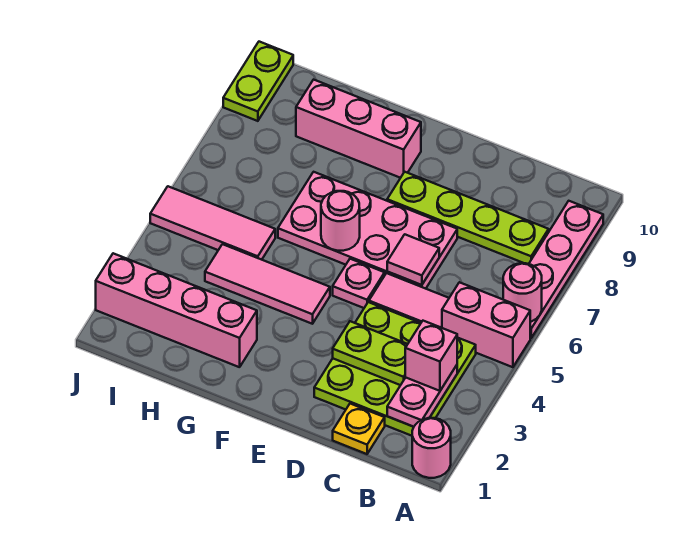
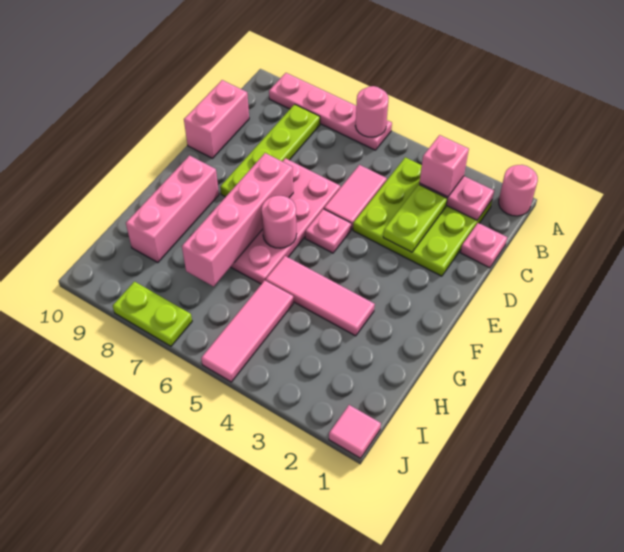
pink 1x2 brick [442,282,530,367] -> pink 1x2 brick moved to [184,80,249,158]
yellow 1x1 plate [333,404,385,454] -> pink 1x1 plate [460,223,507,268]
pink 1x1 tile [387,234,439,285] -> pink 1x1 tile moved to [329,405,381,458]
pink 1x3 tile [205,244,330,324] -> pink 1x3 tile turned to [266,256,375,336]
pink 1x4 brick [96,253,257,367] -> pink 1x4 brick moved to [182,153,293,286]
lime 1x2 plate [223,42,293,121] -> lime 1x2 plate moved to [113,282,192,346]

